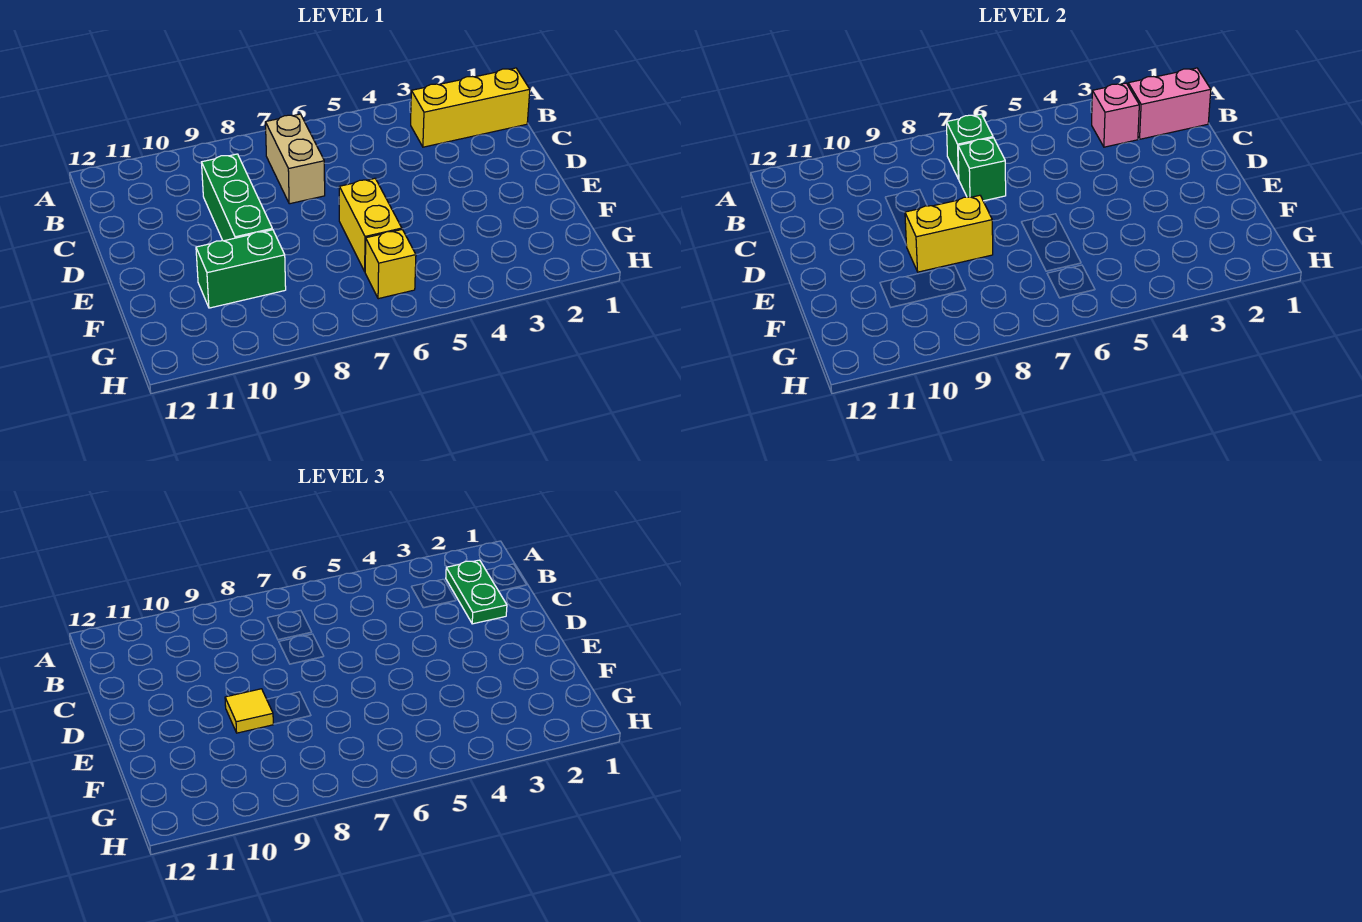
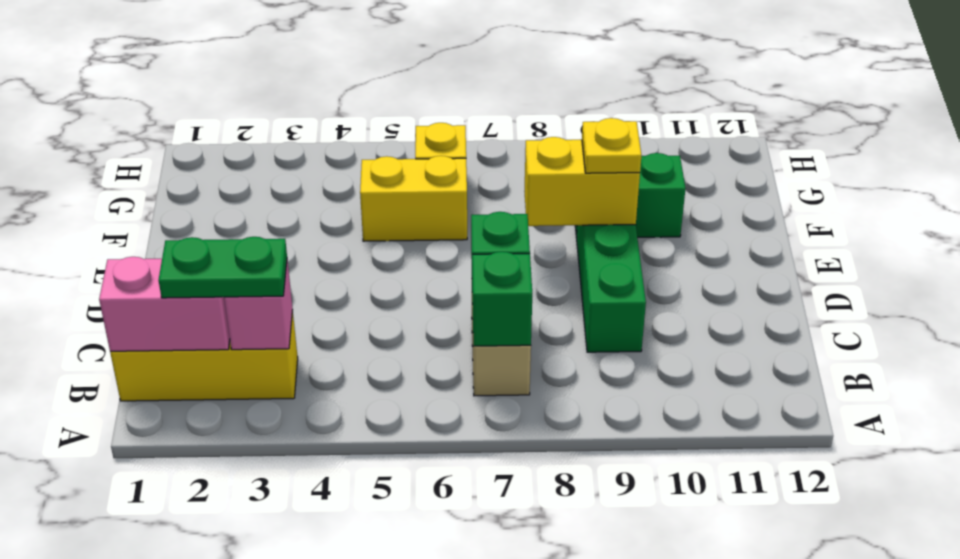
green 1x2 plate [446,560,507,624] -> green 1x2 plate turned to [159,237,287,298]
yellow 1x2 brick [339,178,402,271] -> yellow 1x2 brick turned to [360,156,467,241]
yellow 1x1 tile [225,689,273,733] -> yellow 1x1 plate [582,118,641,173]

